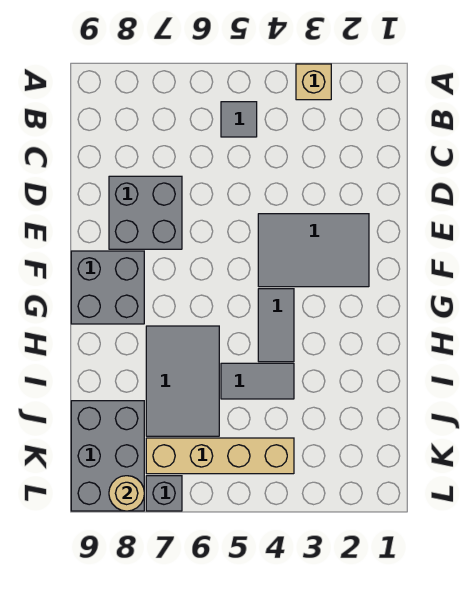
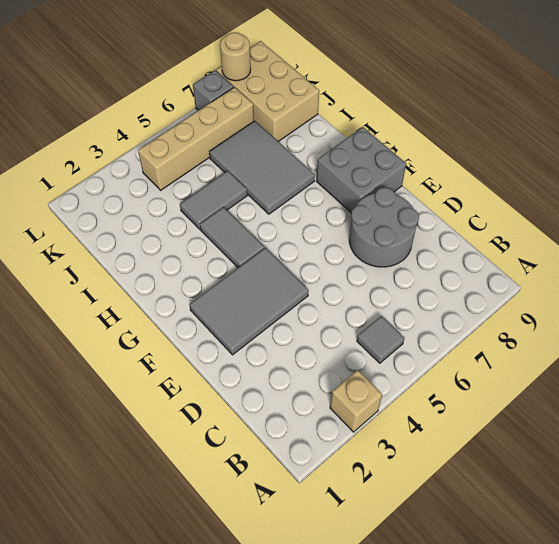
grey 2x2 brick [109,176,182,249] -> grey 2x2 round brick [349,188,419,267]
grey 2x3 brick [71,401,144,511] -> tan 2x3 brick [216,41,319,142]

